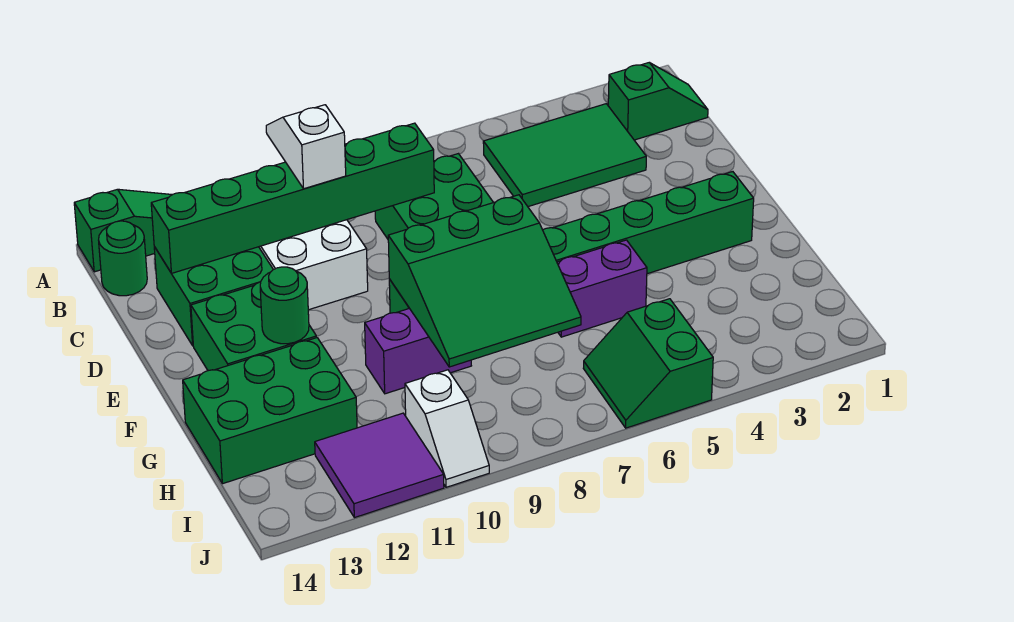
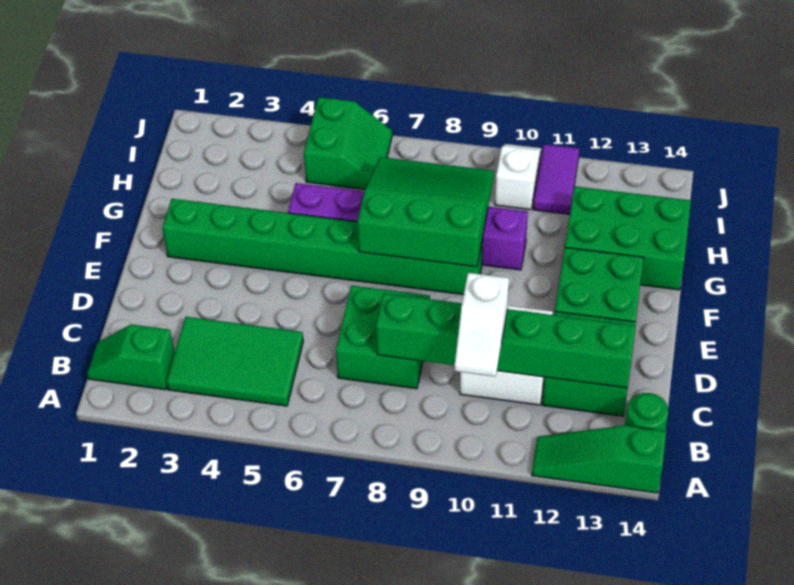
green 1x1 round brick [260,267,309,344] -> none
purple 2x2 tile [315,413,444,518] -> purple 1x2 tile [533,144,579,214]

